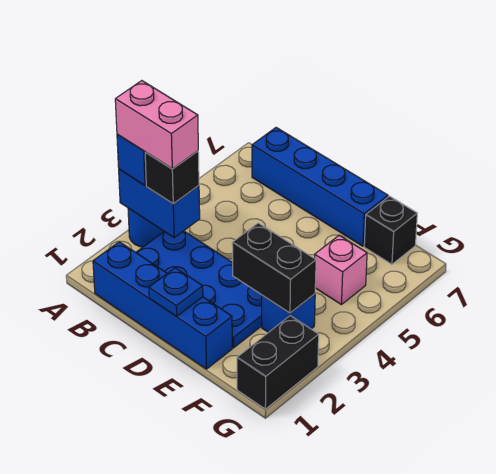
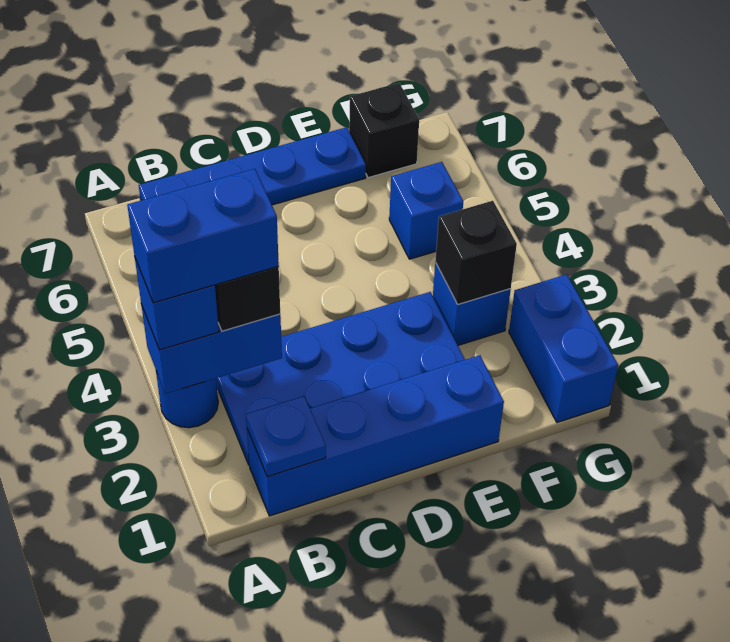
pink 1x2 brick [115,81,198,169] -> blue 1x2 brick [127,169,279,303]
blue 1x4 brick [252,128,388,246] -> blue 1x4 plate [139,127,366,205]
blue 1x1 plate [149,268,203,316] -> blue 1x1 plate moved to [246,396,326,477]
black 1x2 brick [232,223,316,313] -> black 1x1 brick [435,201,517,304]
pink 1x1 brick [314,235,367,305] -> blue 1x1 brick [389,162,463,259]
black 1x2 brick [237,316,319,409] -> blue 1x2 brick [509,274,618,422]

